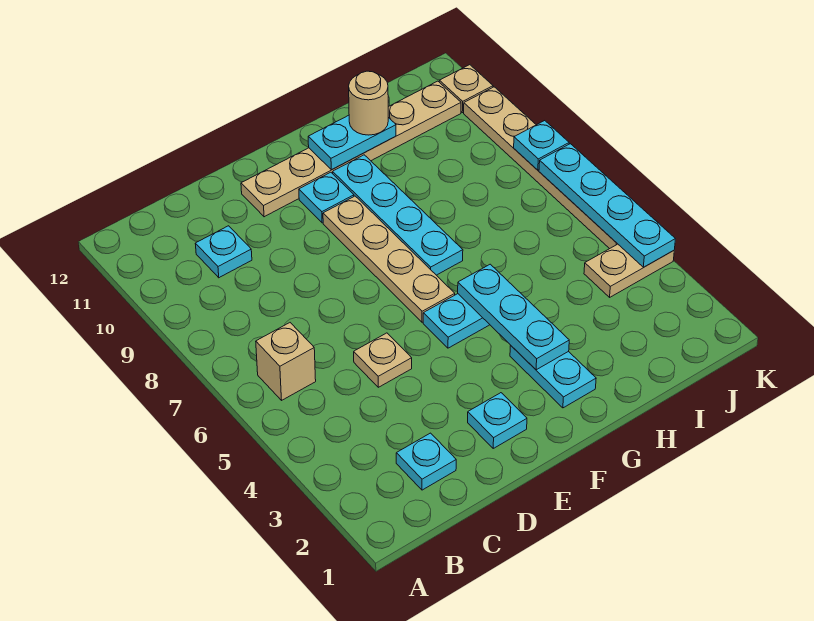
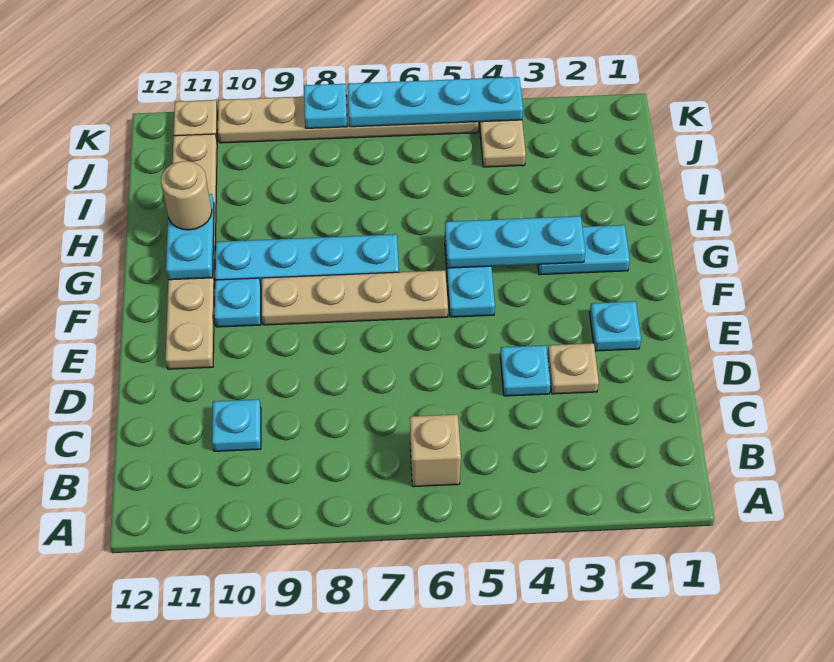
cyan 1x1 plate [396,433,456,490] -> cyan 1x1 plate moved to [500,345,551,396]
tan 1x1 plate [354,333,412,387] -> tan 1x1 plate moved to [547,343,599,394]

